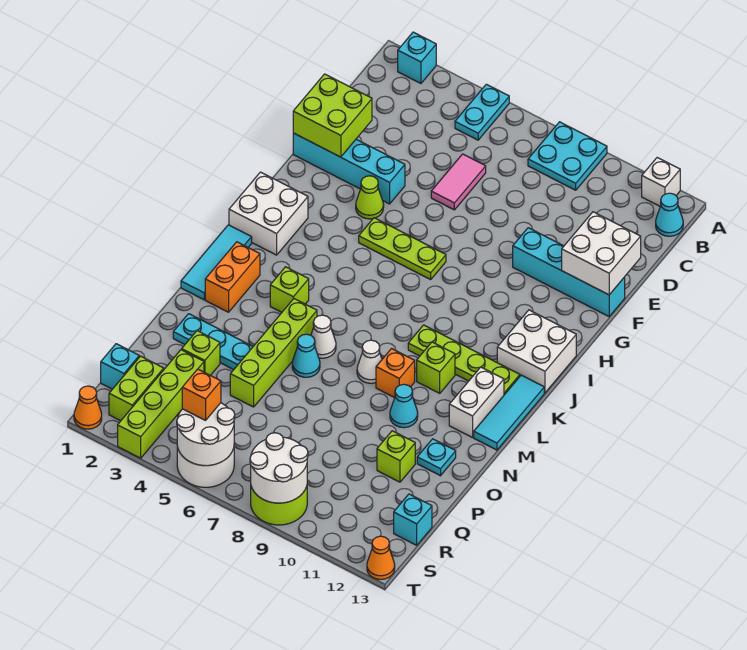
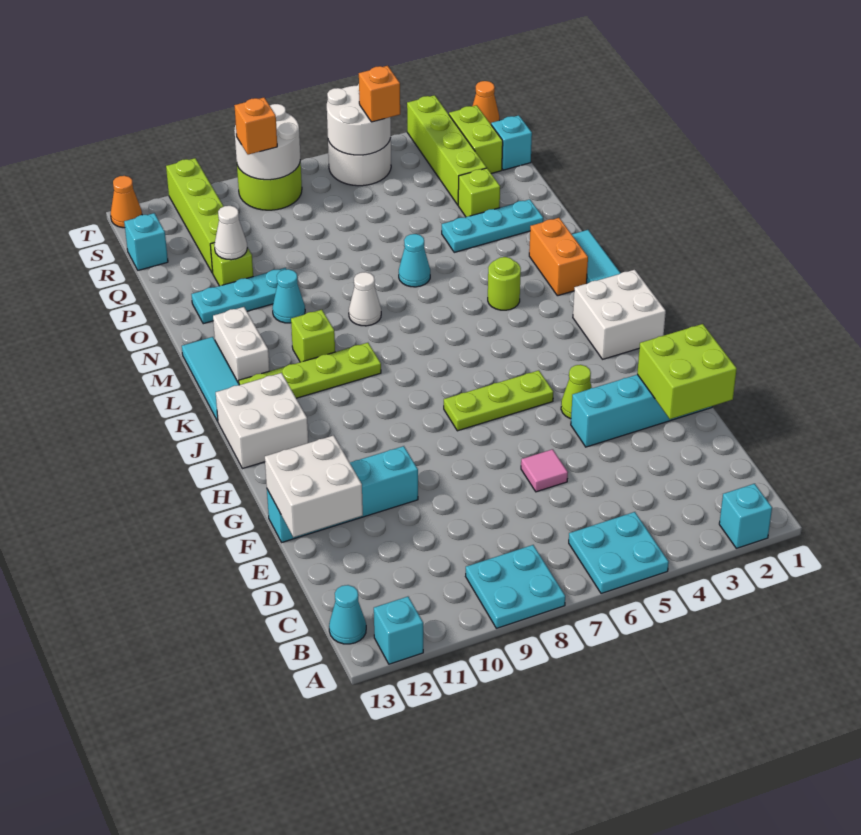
cyan 1x2 plate [455,84,509,140] -> cyan 2x2 plate [569,512,669,594]
white 1x1 brick [642,158,680,206] -> cyan 1x1 brick [374,597,423,664]
pink 1x2 tile [431,154,486,210] -> pink 1x1 tile [521,449,568,492]
lime 1x1 brick [270,267,309,312] -> lime 1x1 round brick [488,257,521,310]
lime 1x4 brick [230,299,317,407] -> lime 1x4 brick moved to [166,158,224,273]
white 1x1 cone [311,315,336,358] -> white 1x1 cone moved to [214,206,247,260]
orange 1x1 brick [376,349,415,398] -> orange 1x1 brick moved to [234,98,277,155]
cyan 1x1 plate [417,439,456,476] -> cyan 1x3 plate [191,268,287,324]

